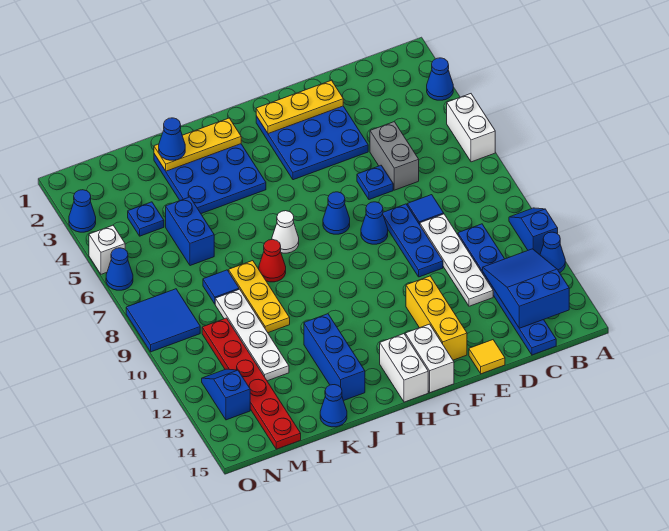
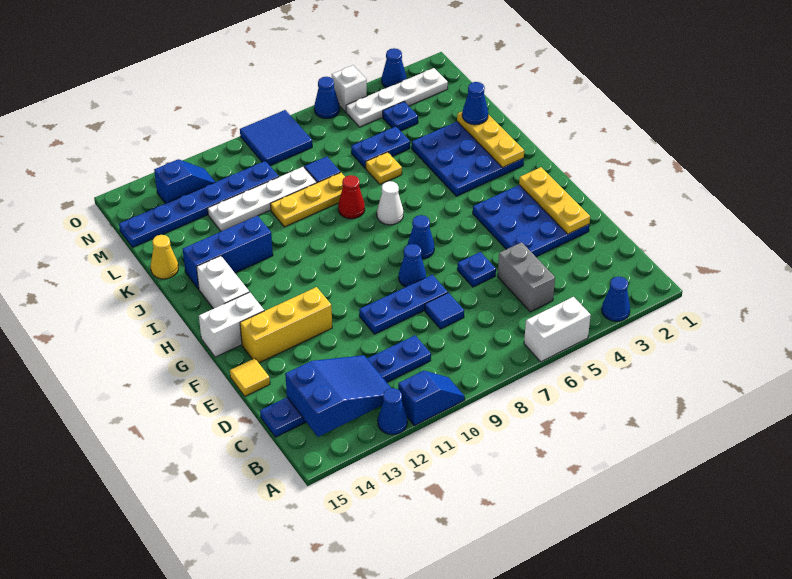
grey 1x2 brick [370,122,419,190] -> grey 1x2 brick turned to [498,242,555,312]
white 1x4 plate [420,214,493,306] -> white 1x4 plate moved to [346,68,448,127]
white 1x2 brick [380,334,428,402] -> white 1x2 brick turned to [197,256,249,309]
none -> yellow 1x1 plate [366,152,402,184]
blue 1x1 cone [320,385,347,427] -> yellow 1x1 cone [151,235,178,279]
blue 1x2 brick [166,197,214,266] -> blue 1x2 plate [351,127,410,168]
red 1x6 plate [202,318,301,449] -> blue 1x6 plate [119,161,279,247]

